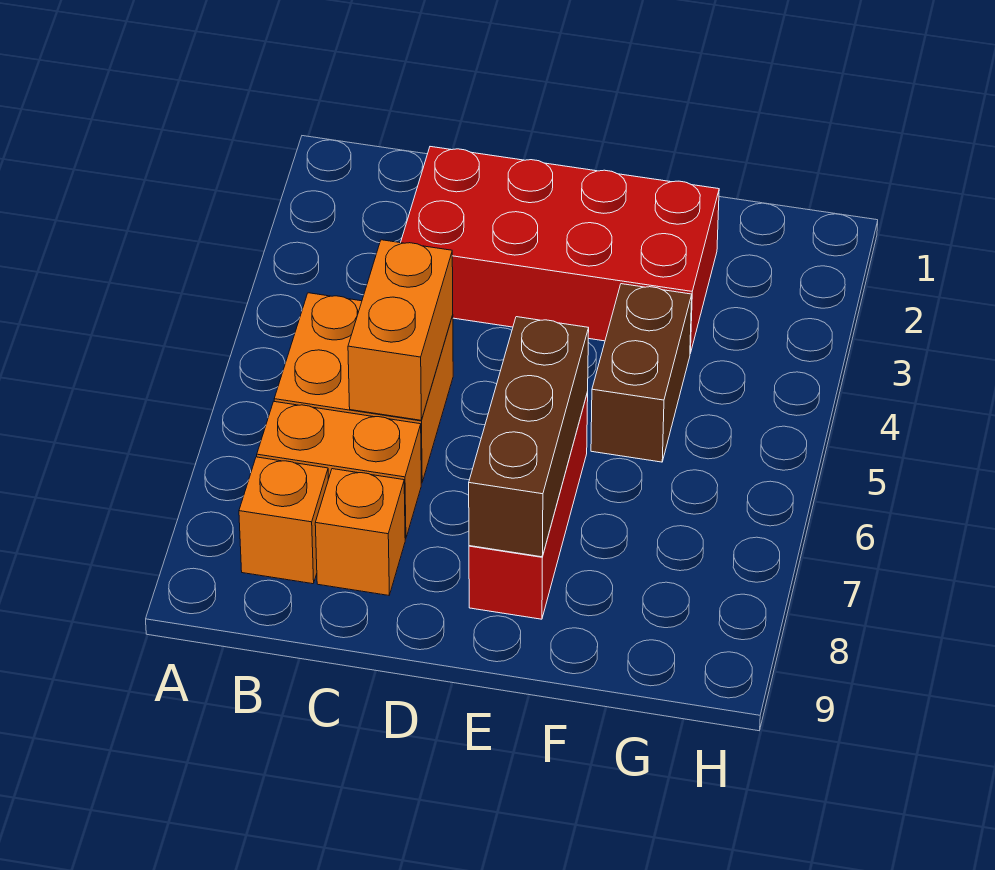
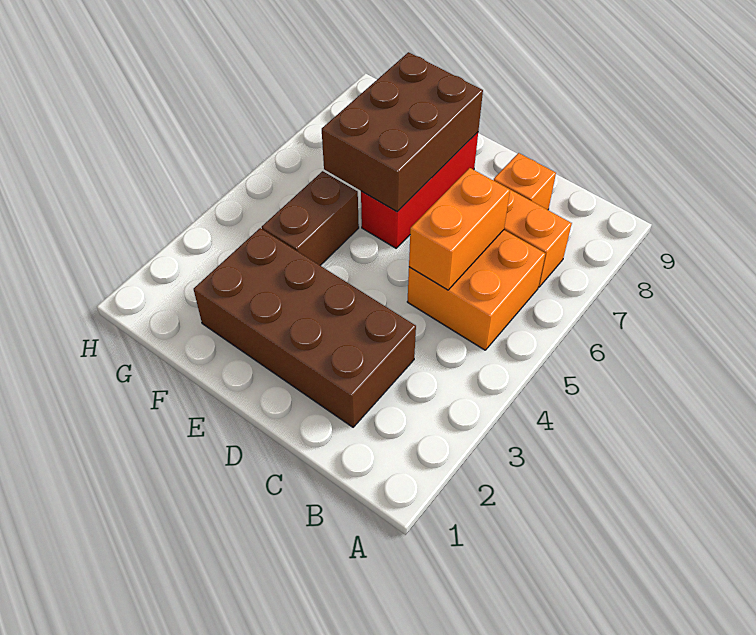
orange 1x1 brick [239,457,328,584] -> none
red 2x4 brick [401,147,719,353] -> brown 2x4 brick [194,228,416,427]
brown 1x3 brick [469,317,589,557] -> brown 2x3 brick [322,52,483,212]

